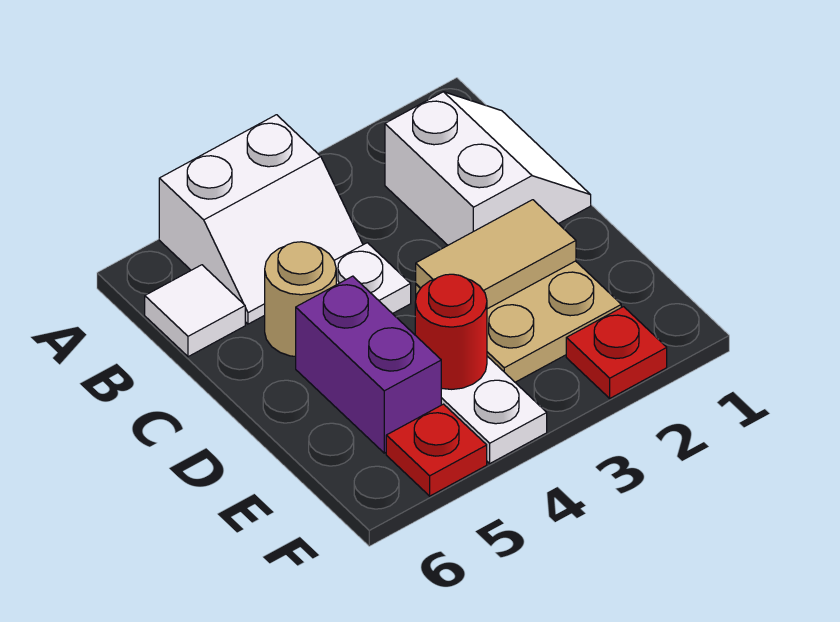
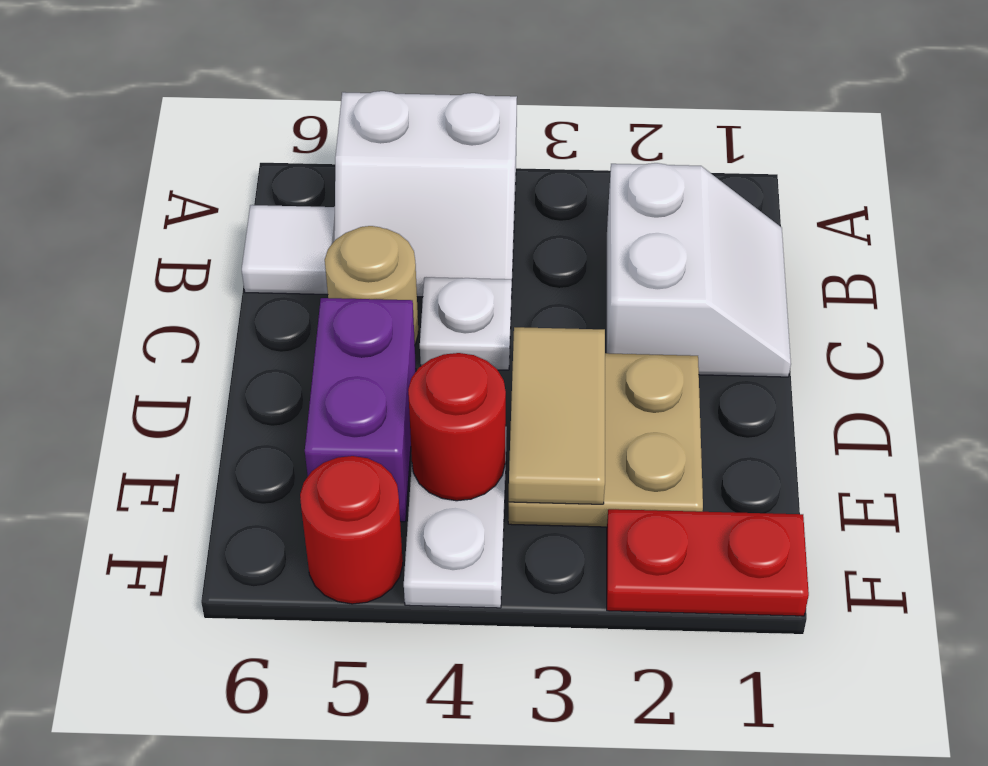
tan 1x2 tile [416,200,576,309] -> tan 1x2 tile turned to [509,327,605,504]
red 1x1 plate [566,307,667,398] -> red 1x2 plate [607,509,809,616]
red 1x1 plate [386,404,487,496] -> red 1x1 round brick [300,456,403,604]

